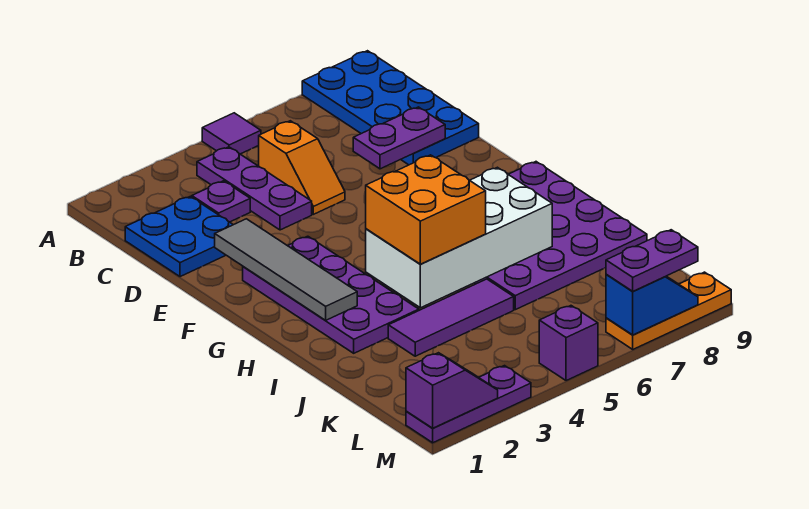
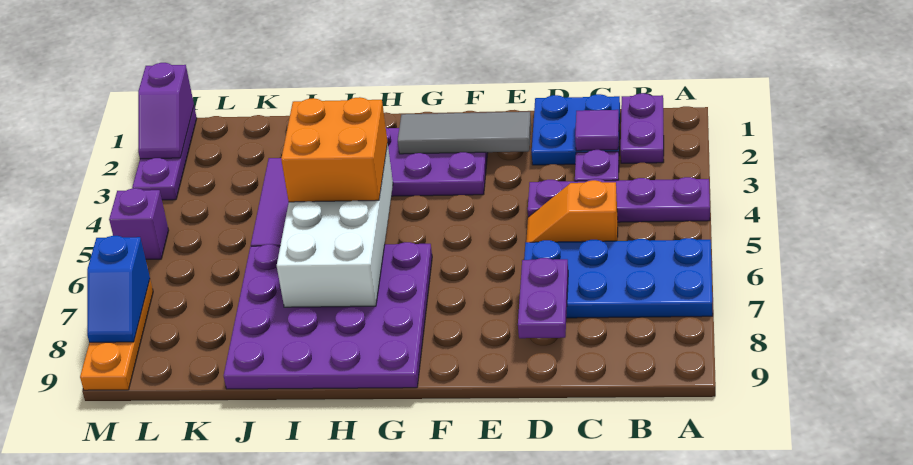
purple 1x1 tile [202,113,261,154] -> purple 1x1 tile moved to [575,110,619,151]
blue 2x4 plate [302,51,479,165] -> blue 2x4 plate moved to [524,238,713,318]
purple 1x3 plate [197,147,312,230] -> purple 1x4 plate [528,177,710,222]
grey 1x4 tile [215,219,357,320] -> grey 1x3 tile [398,112,531,154]
purple 1x2 plate [606,230,698,291] -> purple 1x2 plate moved to [621,93,664,163]

